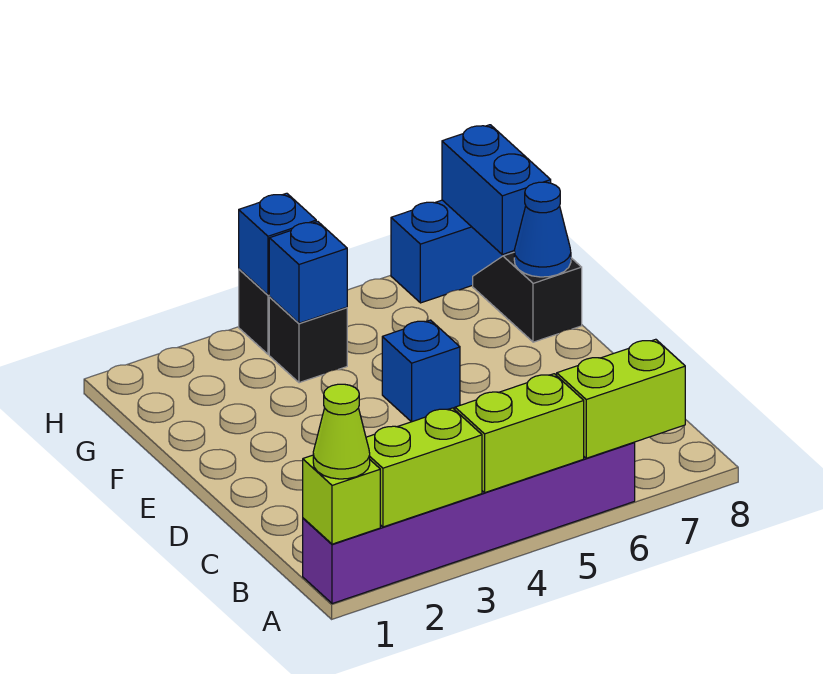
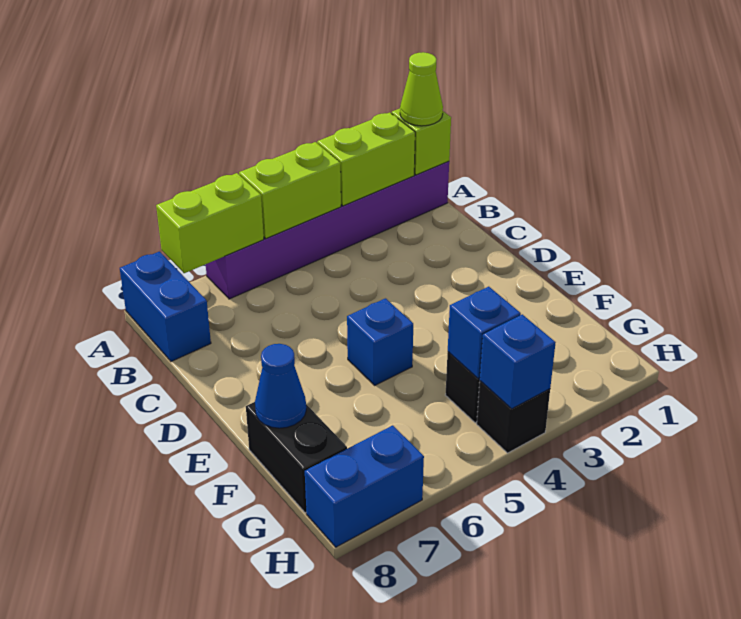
black 1x2 slope [473,252,582,342] -> black 1x2 brick [246,402,347,513]
blue 1x2 brick [442,125,551,255] -> blue 1x2 brick moved to [120,252,211,361]

